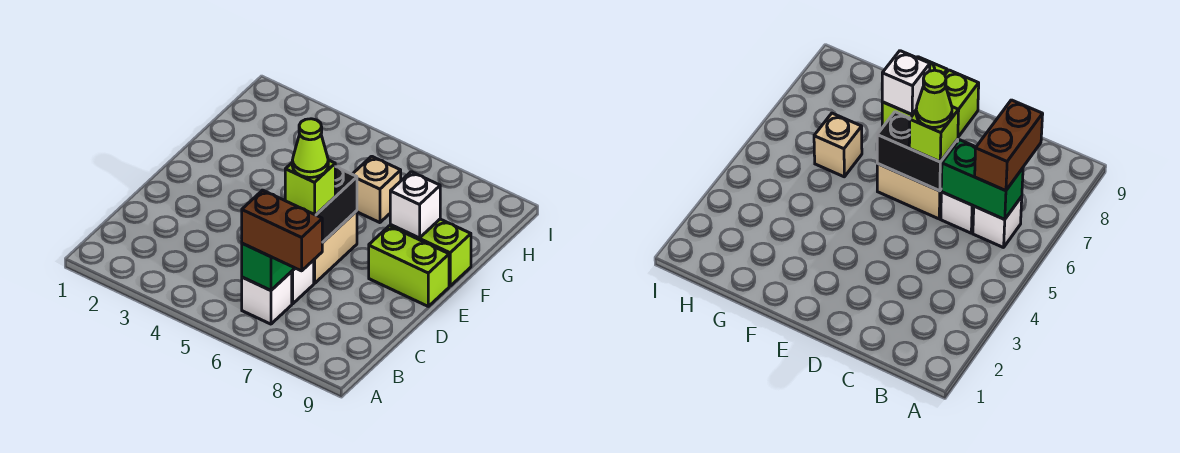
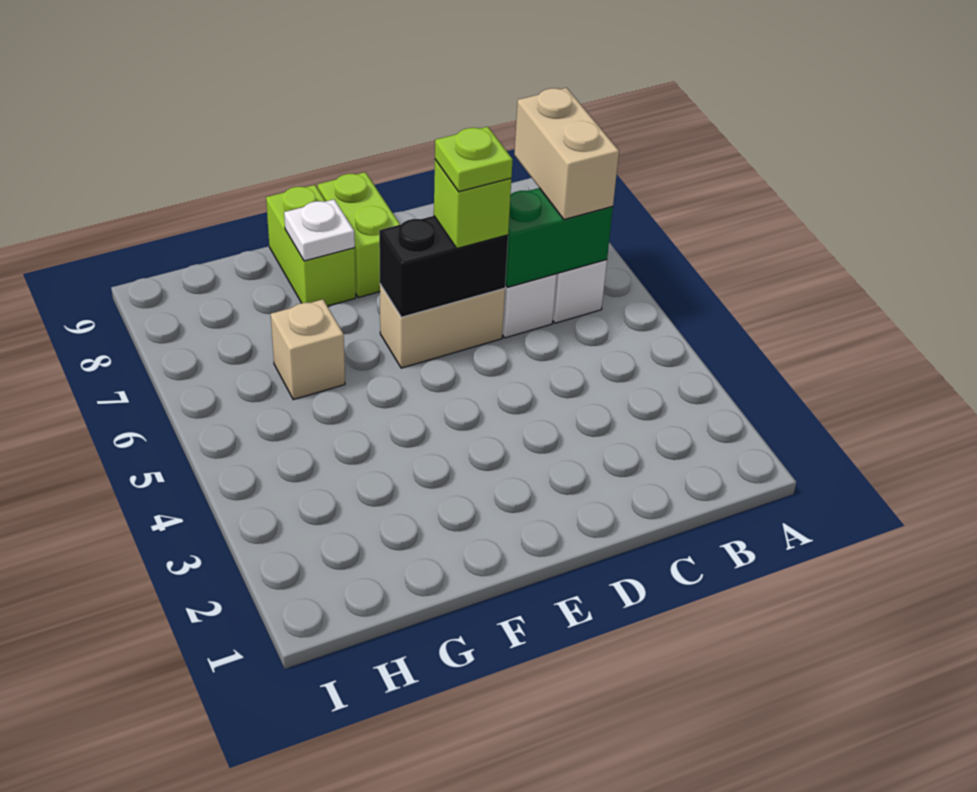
brown 1x2 brick [242,190,323,271] -> tan 1x2 brick [514,88,619,219]
lime 1x1 cone [292,119,328,177] -> lime 1x1 plate [435,127,513,192]
white 1x1 brick [390,172,440,238] -> white 1x1 plate [284,199,355,261]

